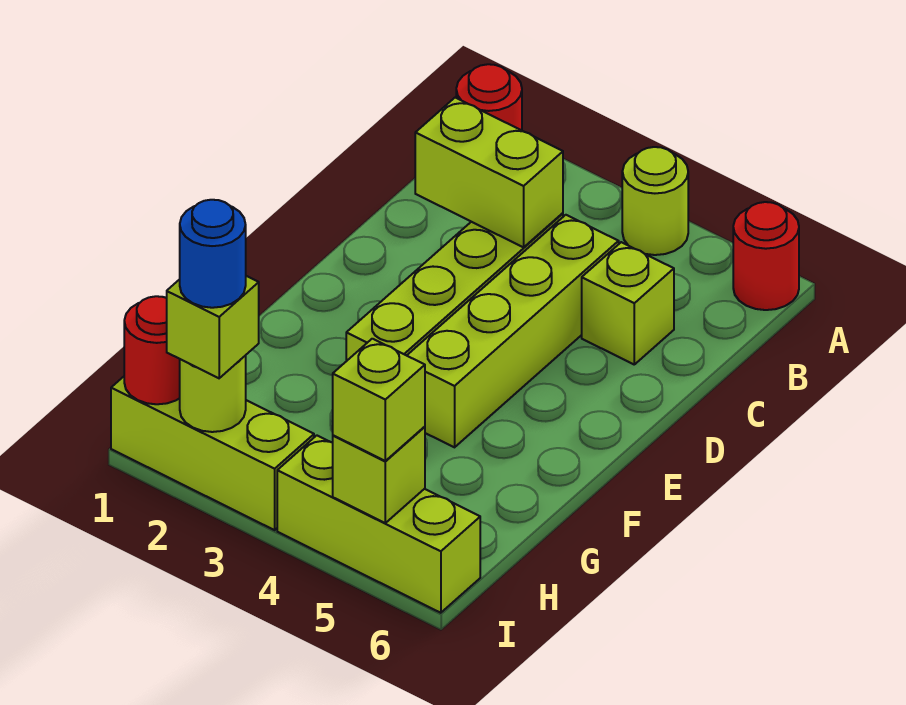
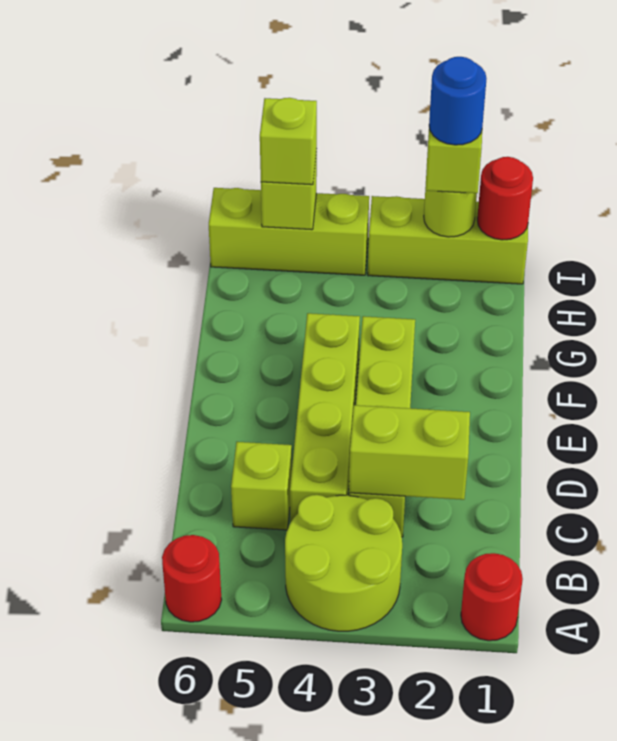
lime 1x1 round brick [622,147,688,255] -> lime 2x2 round brick [285,495,402,631]

